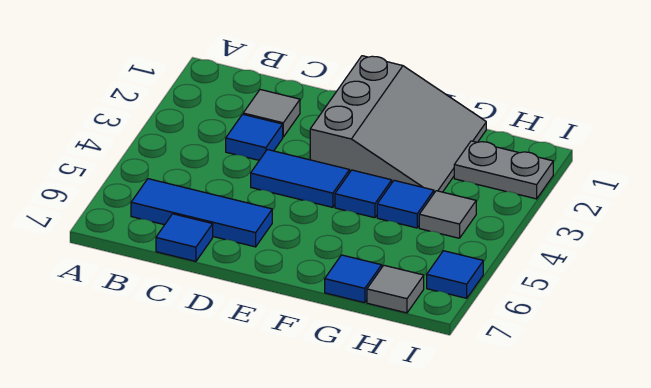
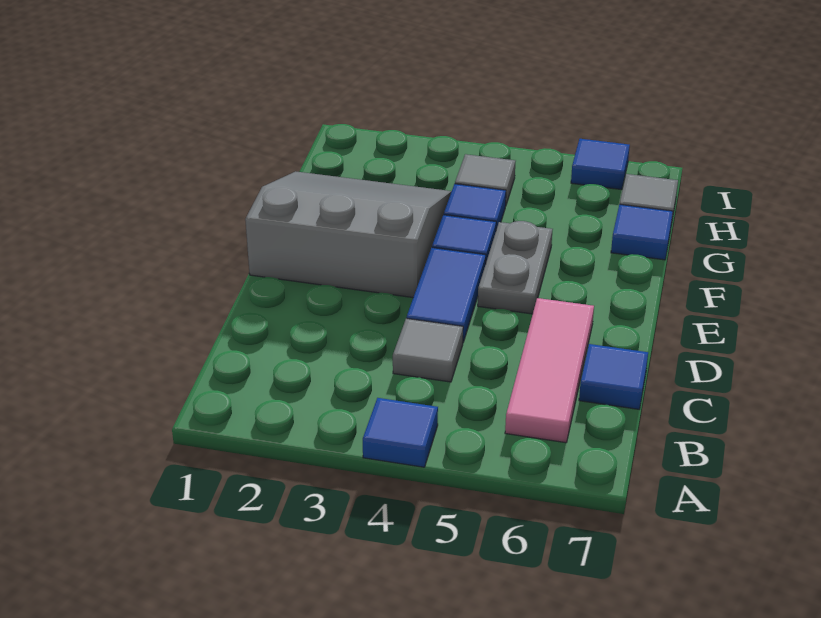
blue 1x3 tile [131,179,272,247] -> pink 1x3 tile [505,298,594,443]
grey 1x1 tile [243,90,300,137] -> grey 1x1 tile moved to [393,318,463,382]
blue 1x1 tile [226,114,283,160] -> blue 1x1 tile moved to [363,398,438,467]
grey 1x2 plate [454,141,553,199] -> grey 1x2 plate moved to [478,221,553,314]

